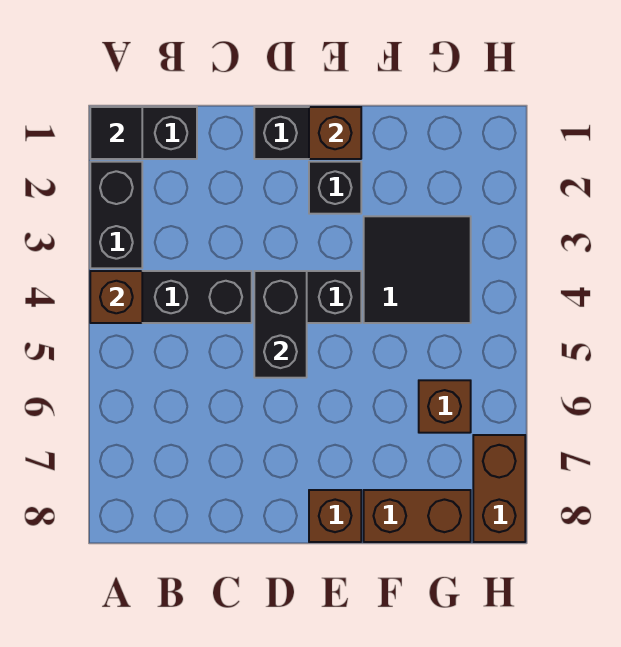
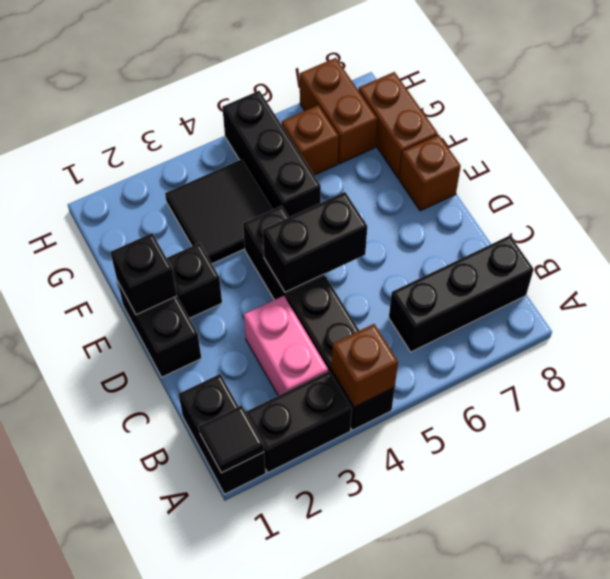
none -> pink 1x2 brick [244,296,328,396]
none -> black 1x3 brick [389,235,534,352]
brown 1x1 brick [309,107,361,159] -> black 1x1 brick [110,233,177,315]
none -> black 1x3 brick [222,91,321,217]
brown 1x2 brick [473,435,525,542] -> brown 1x2 brick turned to [300,58,377,164]

